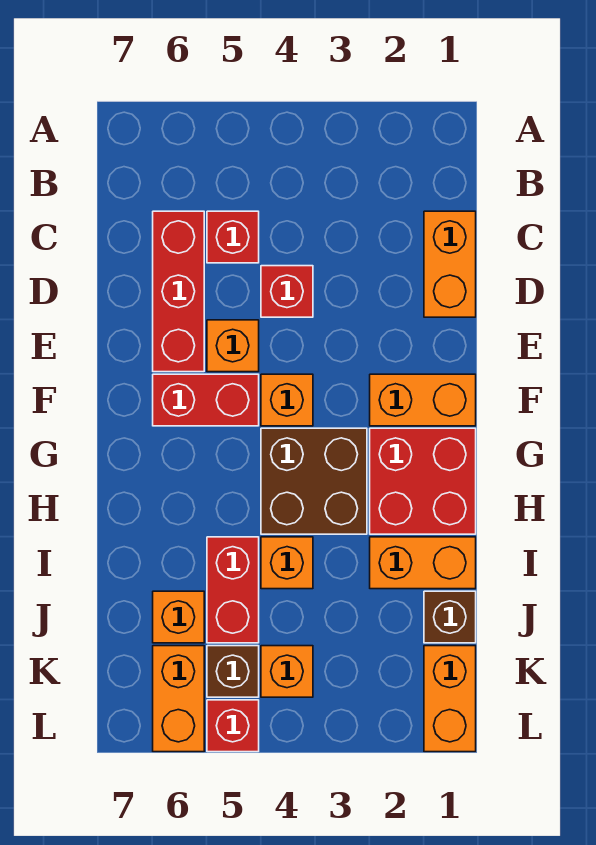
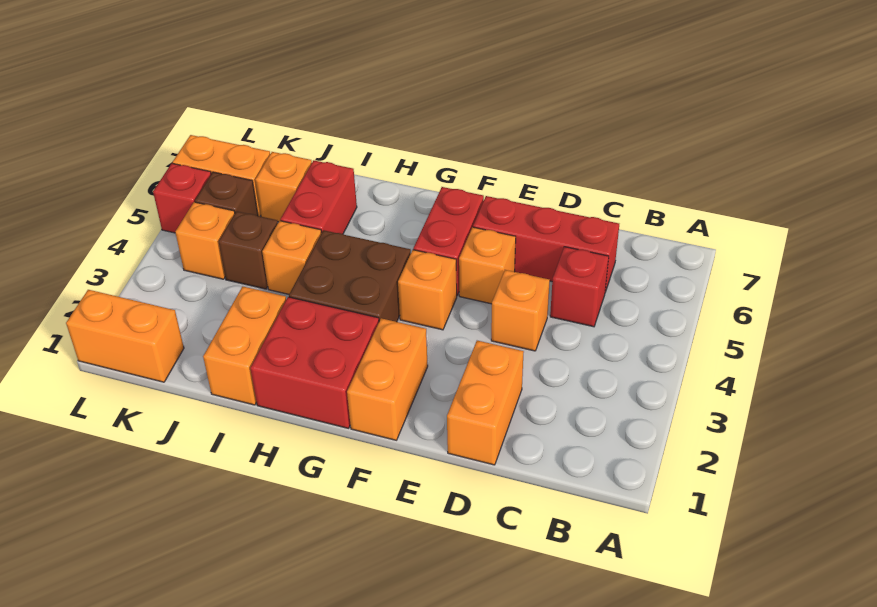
orange 1x2 brick [424,211,476,317] -> orange 1x2 brick turned to [447,341,524,465]
red 1x1 brick [261,266,313,317] -> orange 1x1 brick [491,270,550,351]
red 1x2 brick [207,537,259,643] -> red 1x2 brick turned to [280,160,357,234]
brown 1x1 brick [424,591,476,643] -> brown 1x1 brick moved to [218,211,278,289]

